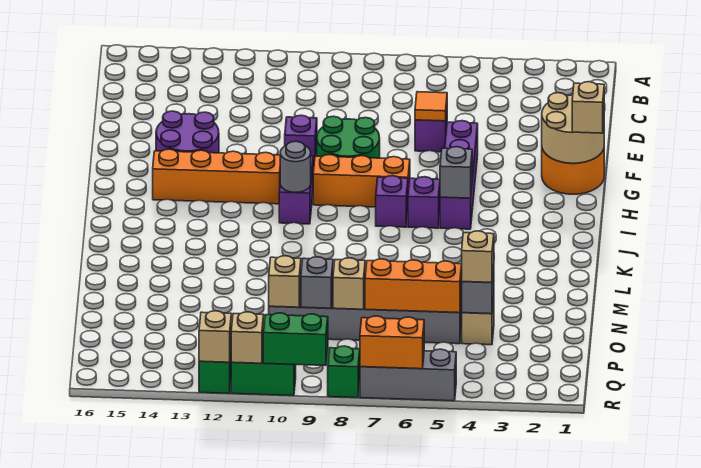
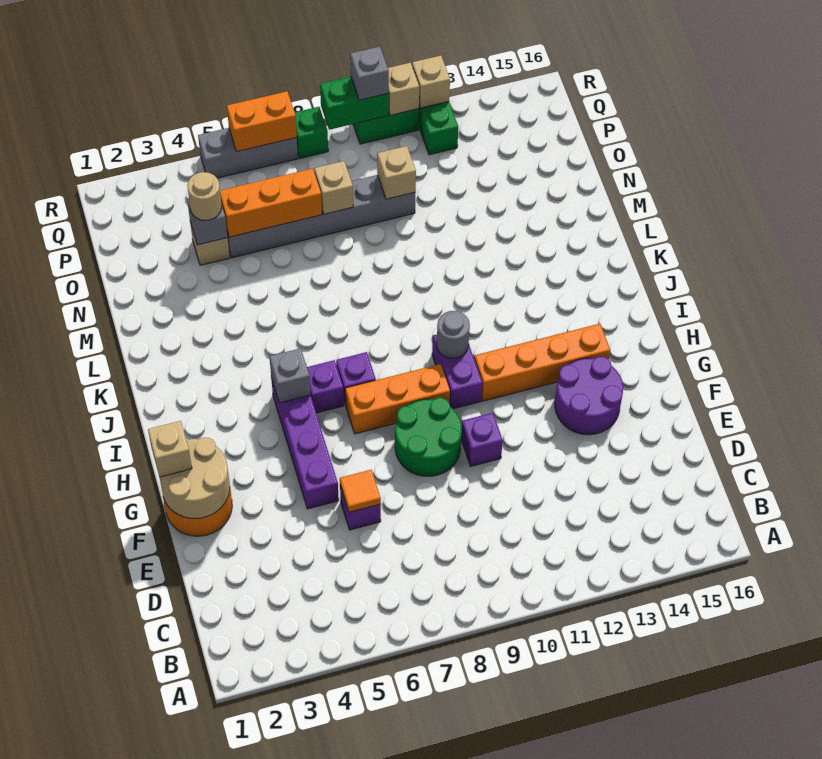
tan 1x1 brick [462,231,494,283] -> tan 1x1 round brick [187,172,222,220]
grey 1x1 brick [301,257,333,308] -> grey 1x1 brick moved to [350,47,389,100]

